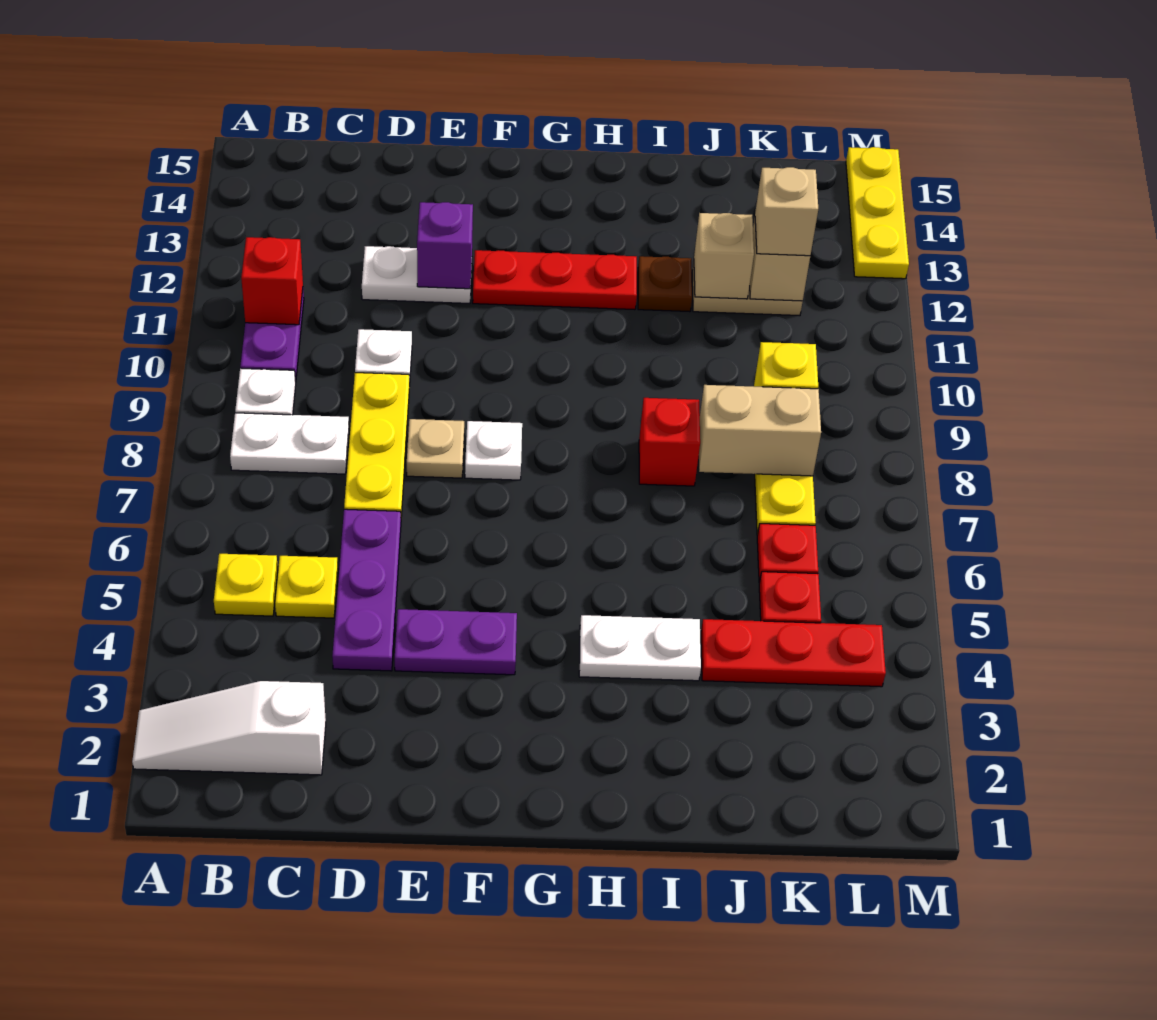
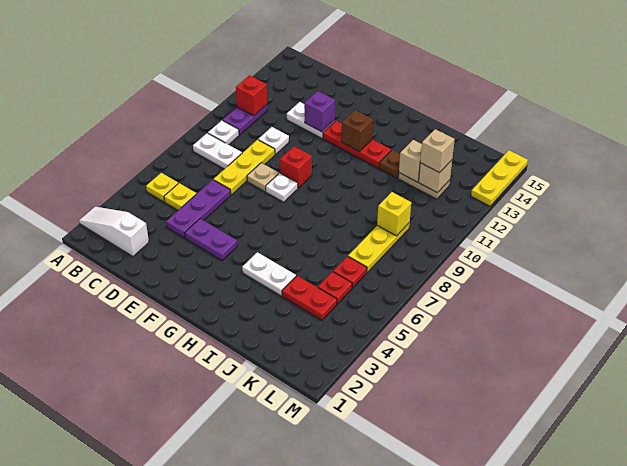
none -> brown 1x1 brick [341,110,373,152]
red 1x1 brick [639,398,700,486] -> red 1x1 brick moved to [280,146,312,188]
red 1x3 plate [701,619,886,687] -> red 1x2 plate [282,276,337,320]
tan 1x2 brick [699,385,821,476] -> none

